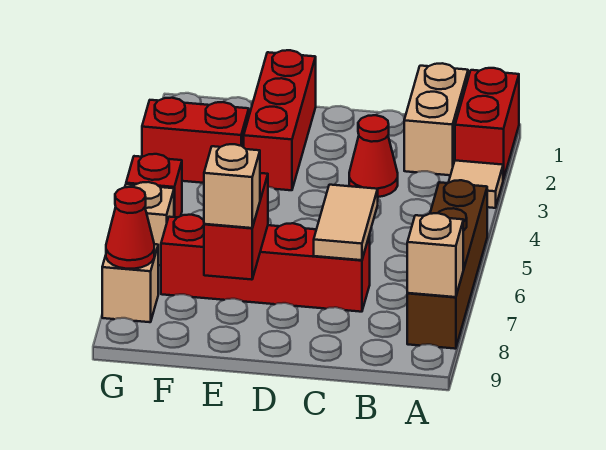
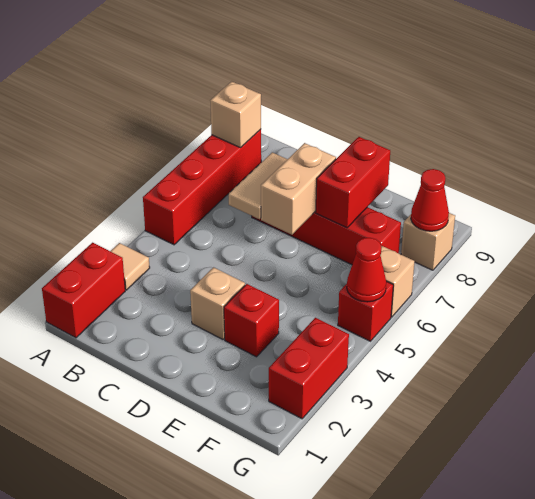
brown 1x4 brick [407,180,487,349] -> red 1x4 brick [143,129,261,245]
tan 1x2 brick [404,63,468,175] -> tan 1x2 brick moved to [261,143,336,235]
red 1x1 cone [349,115,398,197] -> red 1x1 cone moved to [347,238,386,302]
red 1x3 brick [244,50,316,190] -> red 1x1 brick [224,284,279,357]
tan 1x1 brick [204,144,260,228] -> tan 1x1 brick moved to [190,267,245,339]
red 1x2 brick [142,98,249,183] -> red 1x2 brick turned to [269,318,349,419]

